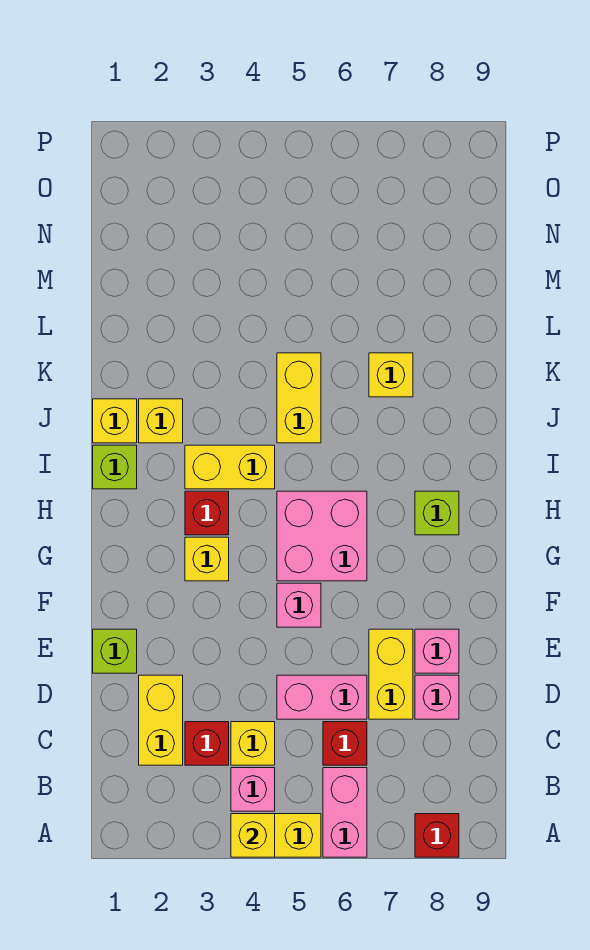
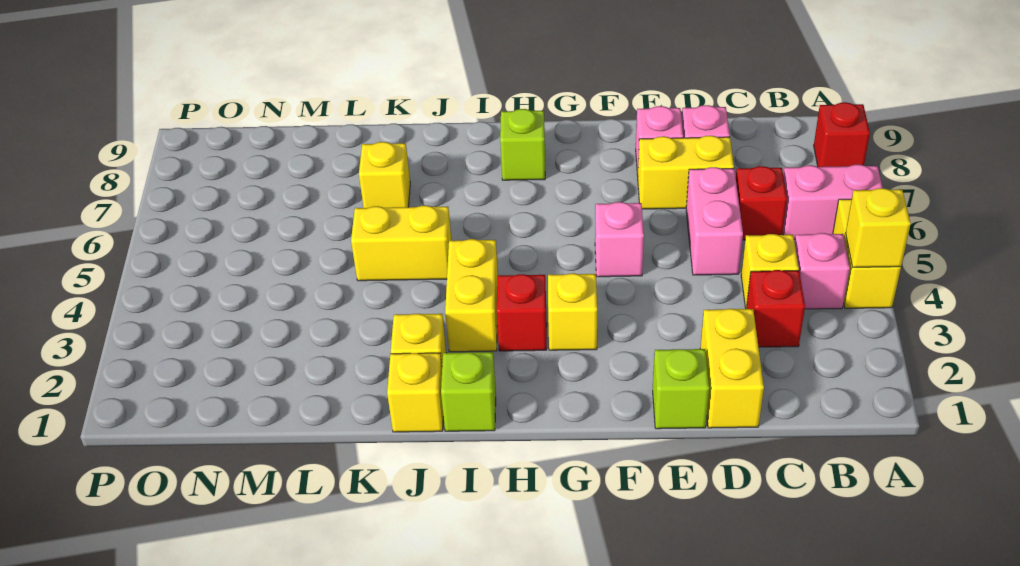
yellow 1x2 brick [139,675,183,765] -> yellow 1x2 brick turned to [700,309,764,428]
pink 2x2 brick [277,491,367,581] -> none

